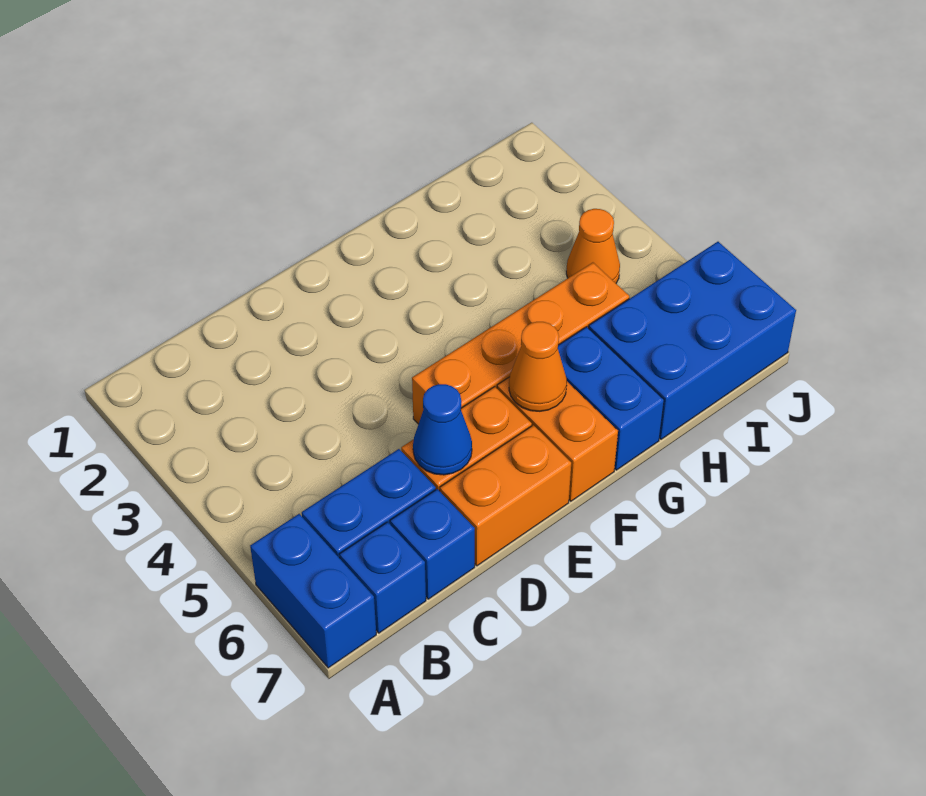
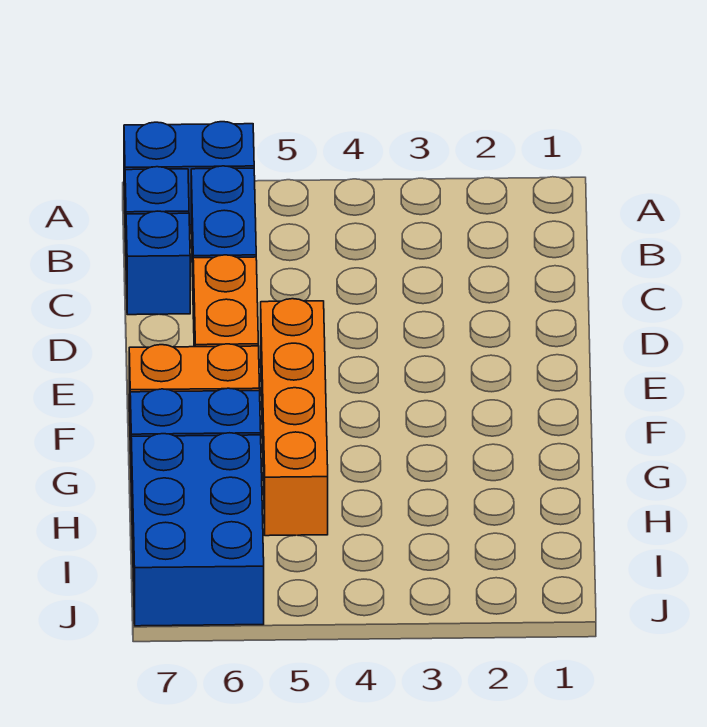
blue 1x1 cone [413,384,472,475] -> none
orange 1x2 brick [440,425,571,566] -> none
orange 1x1 cone [509,322,567,411] -> none
orange 1x1 cone [566,209,620,283] -> none

